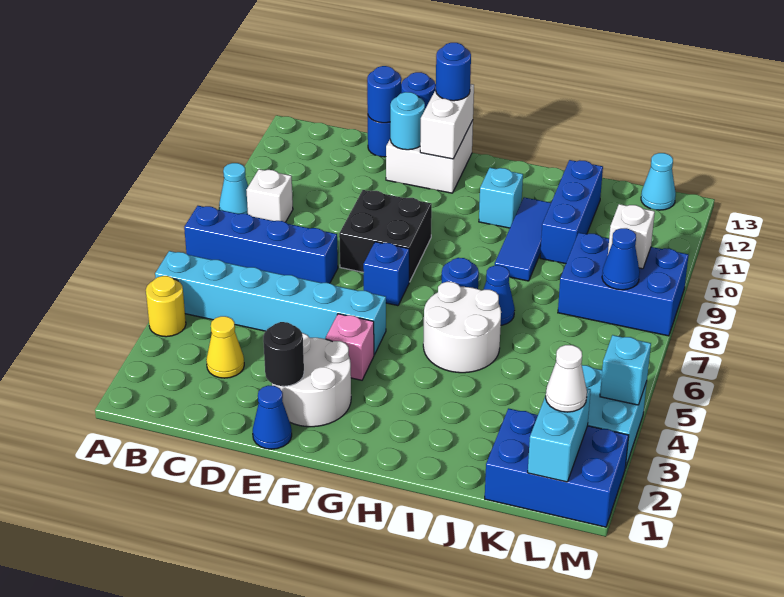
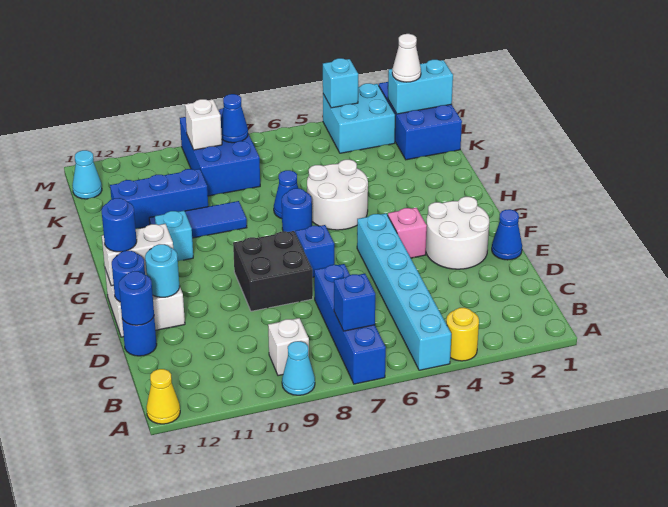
none -> blue 1x1 brick [334,274,375,331]
yellow 1x1 cone [206,316,244,378] -> yellow 1x1 cone moved to [146,369,180,424]
black 1x1 round brick [263,322,304,386] -> none

